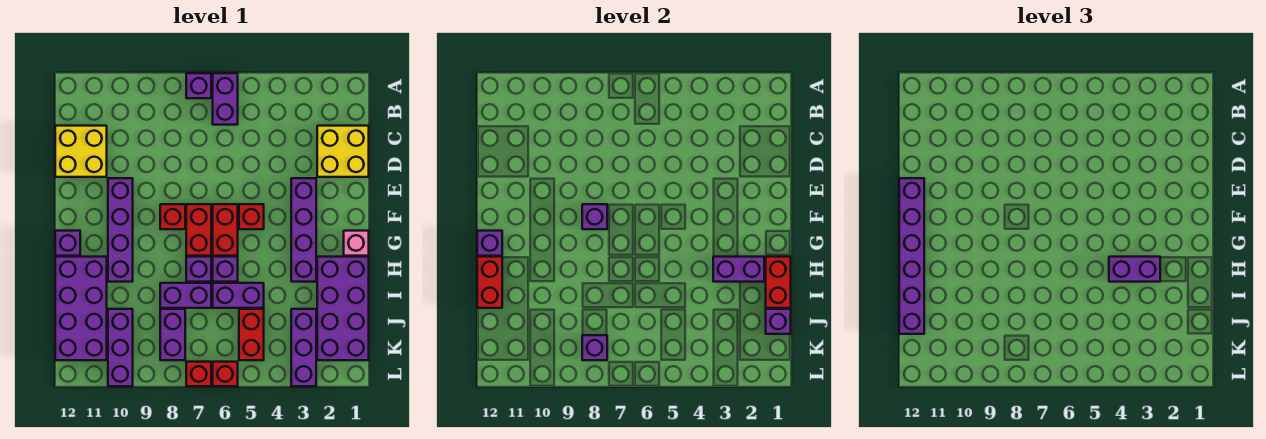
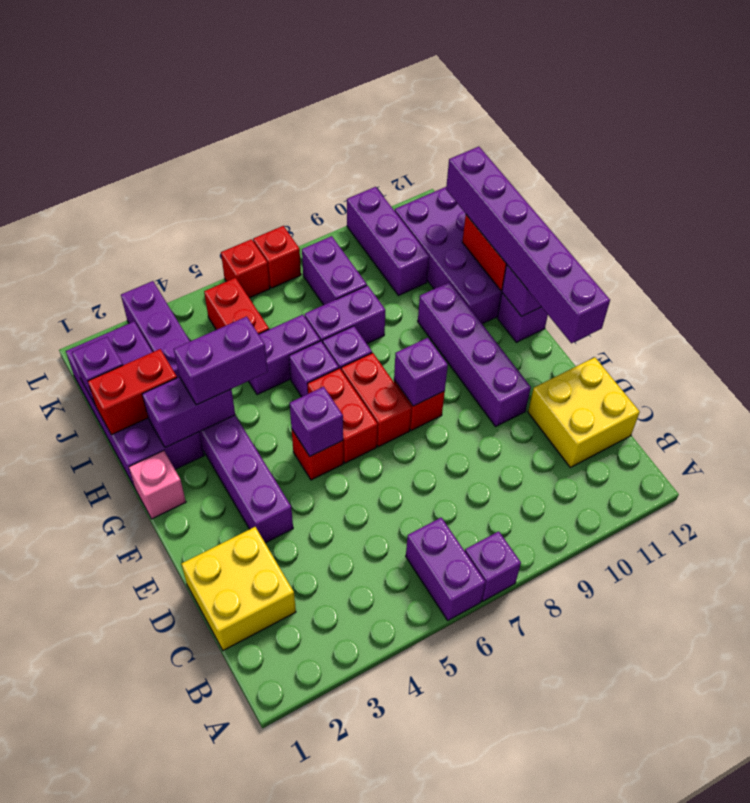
red 1x2 brick [766,257,791,308] -> red 1x2 brick turned to [88,349,177,435]
purple 1x1 brick [582,335,607,360] -> purple 1x1 brick moved to [290,387,343,456]

